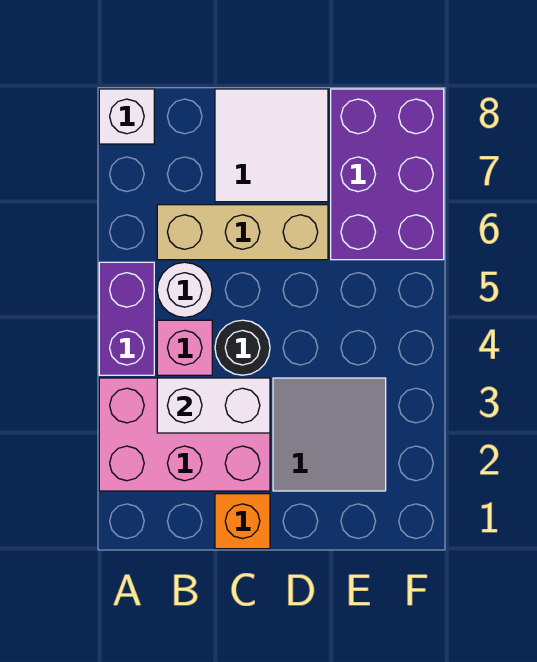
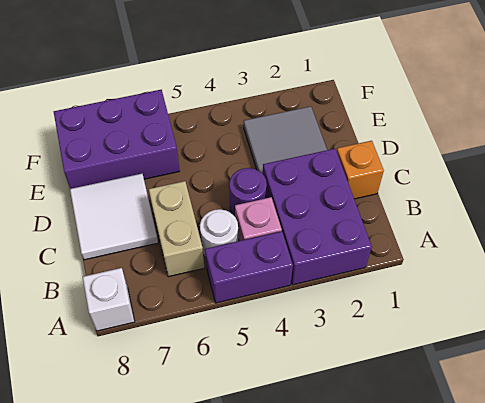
pink 2x3 brick [99,378,270,491] -> purple 2x3 brick [263,149,372,285]
white 1x2 brick [157,378,270,433] -> none
tan 1x3 brick [157,205,328,260] -> tan 1x2 brick [149,181,204,277]
black 1x1 round brick [215,320,270,375] -> purple 1x1 round brick [229,168,267,216]

